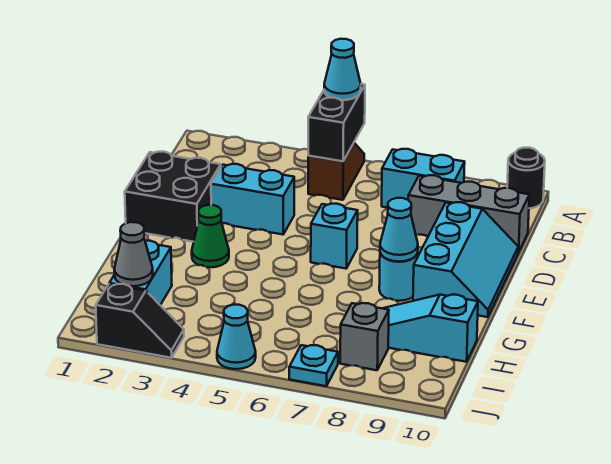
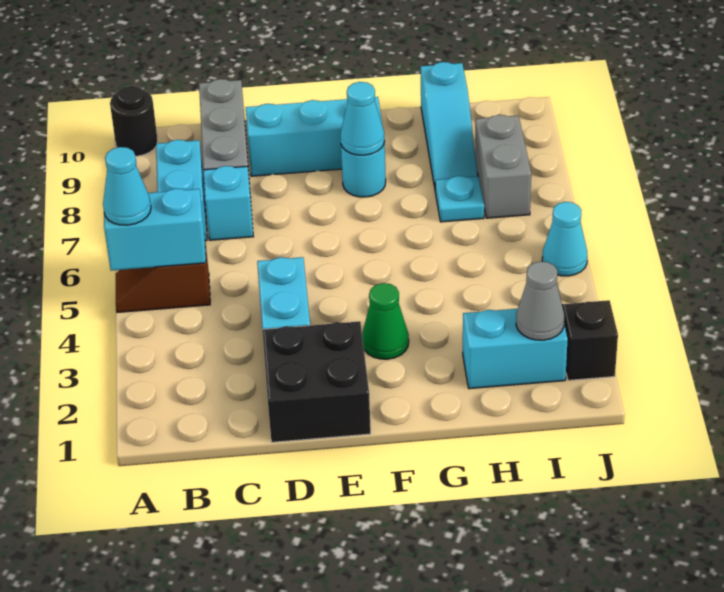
black 1x2 brick [308,84,365,161] -> cyan 1x2 brick [104,189,206,271]
cyan 1x1 brick [311,204,358,269] -> cyan 1x1 brick moved to [204,166,253,240]
grey 1x1 brick [340,303,389,370] -> grey 1x2 brick [475,115,531,218]
cyan 1x1 plate [289,345,338,386] -> cyan 1x1 plate moved to [435,176,484,222]

